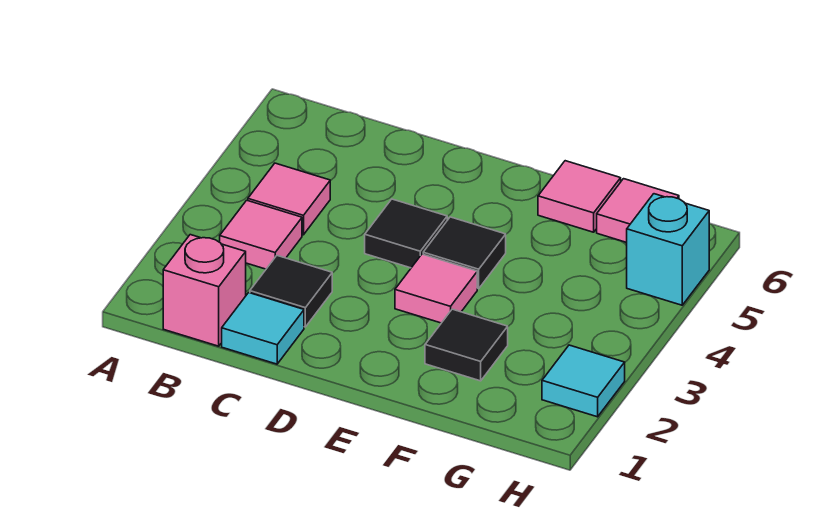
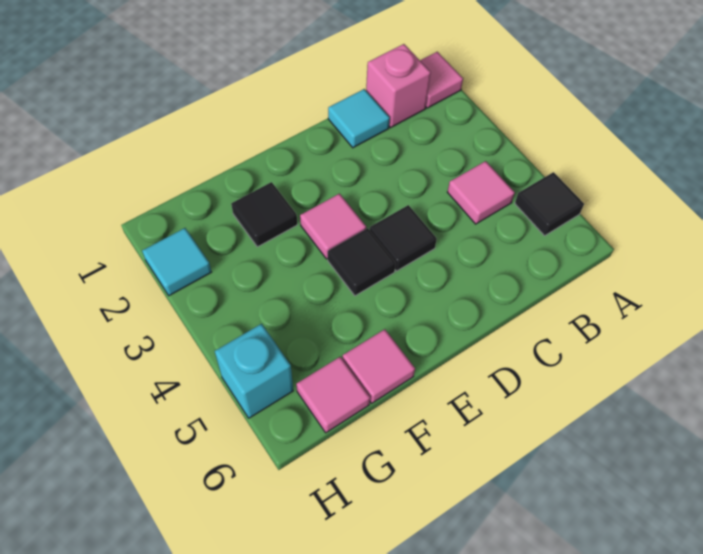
pink 1x1 tile [220,200,302,269] -> pink 1x1 tile moved to [420,52,463,108]
black 1x1 tile [250,256,332,327] -> black 1x1 tile moved to [515,172,584,236]

